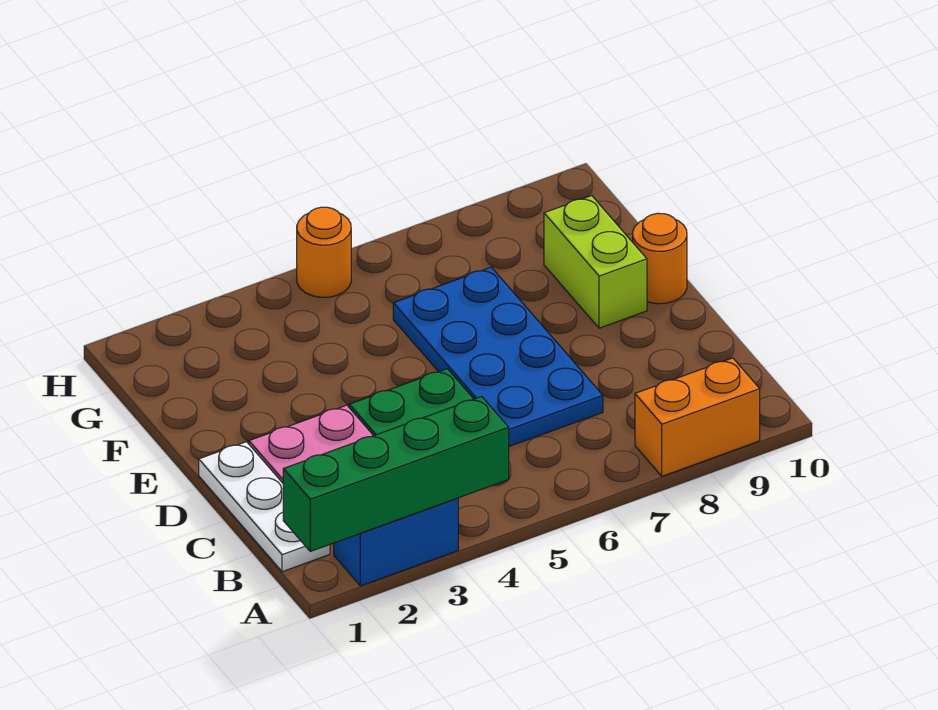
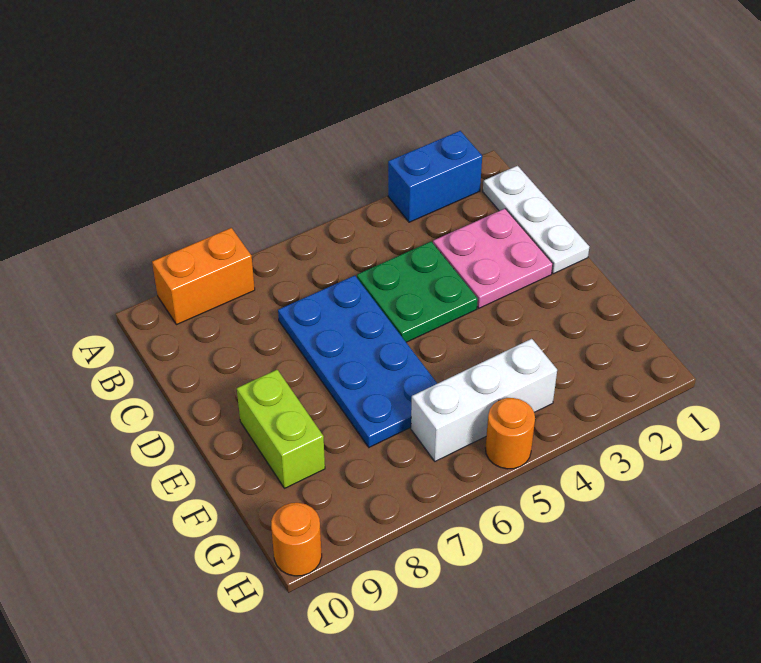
green 1x4 brick [283,397,509,551] -> none
orange 1x1 round brick [633,213,687,304] -> orange 1x1 round brick moved to [271,503,322,576]
none -> white 1x3 brick [411,339,557,461]

